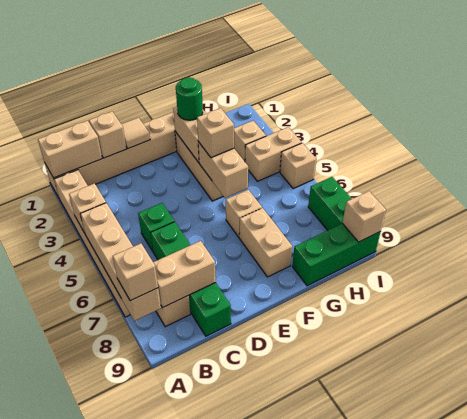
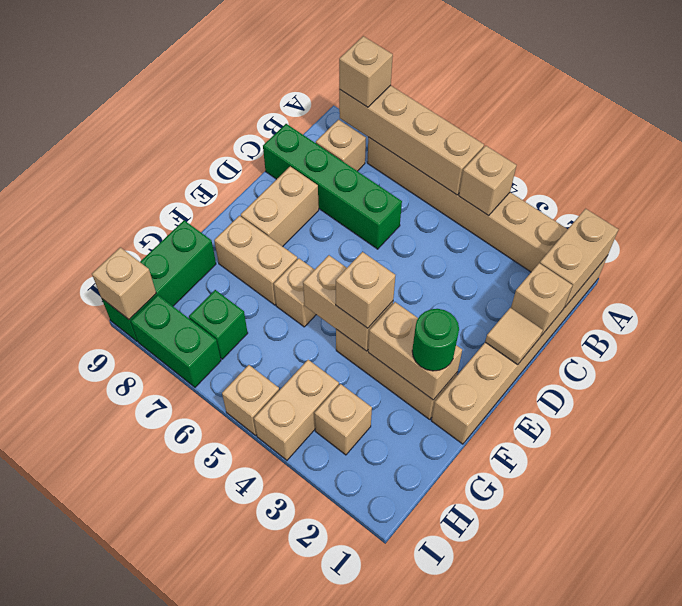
tan 1x2 brick [153,241,216,308] -> tan 1x2 brick moved to [241,166,319,246]
green 1x1 brick [138,203,174,251] -> green 1x1 brick moved to [189,290,248,359]

